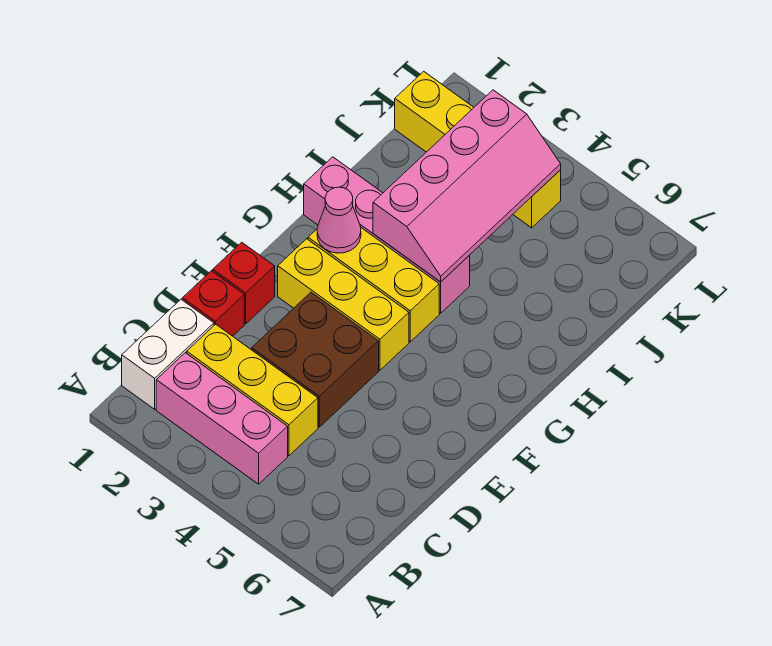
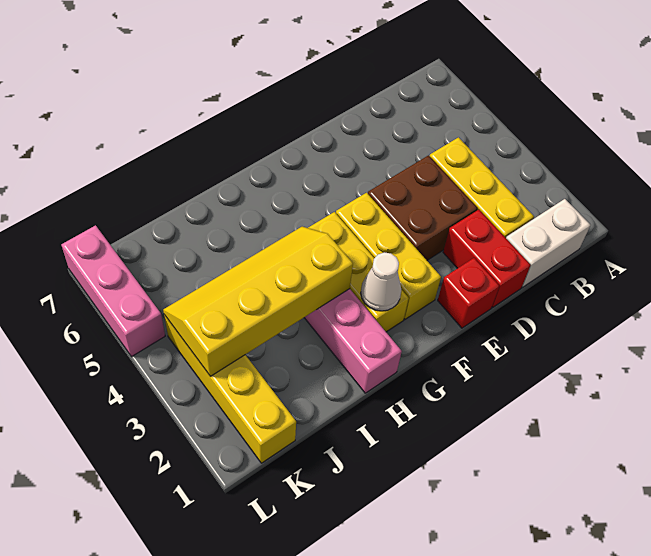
pink 1x3 brick [156,353,288,484] -> pink 1x3 brick moved to [61,225,165,357]
red 1x1 brick [182,271,244,336] -> red 1x2 brick [443,210,530,307]
pink 1x1 cone [317,187,361,253] -> white 1x1 cone [361,252,402,311]
pink 2x4 slope [373,90,561,282] -> yellow 2x4 slope [163,227,353,376]

